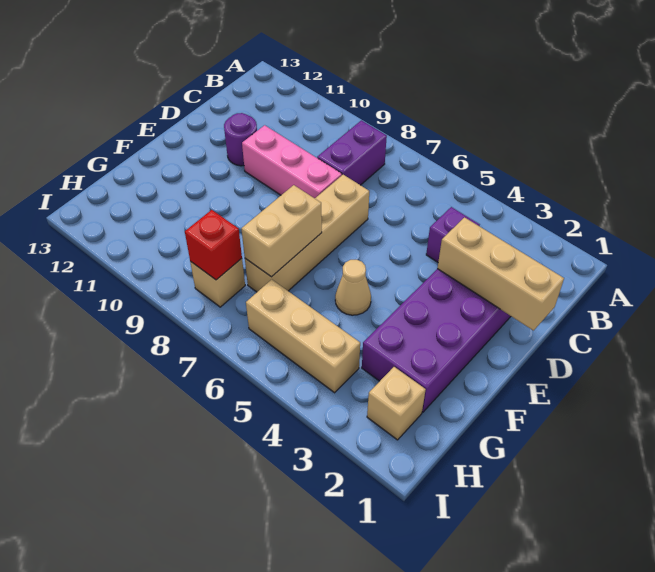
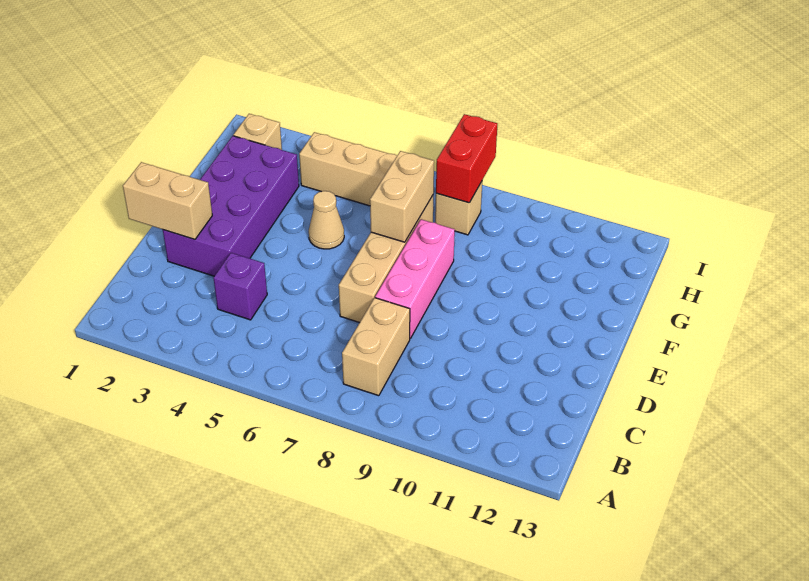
purple 1x2 brick [317,120,387,185] -> tan 1x2 brick [342,298,410,396]
tan 1x3 brick [437,217,564,330] -> tan 1x2 brick [123,162,212,239]
pink 1x3 brick [242,125,342,198] -> pink 1x3 brick turned to [375,219,455,339]
purple 1x1 round brick [224,113,257,166] -> none
red 1x1 brick [185,210,242,280] -> red 1x2 brick [436,114,497,203]

